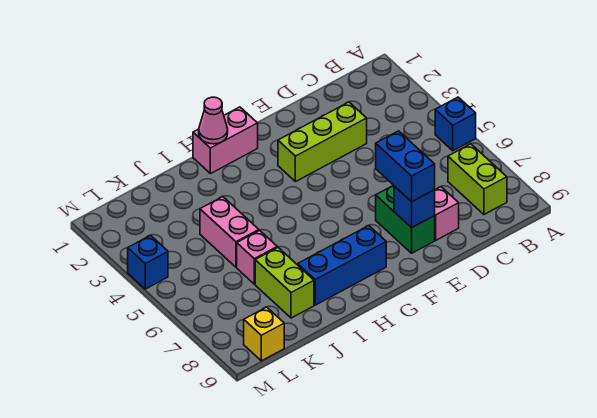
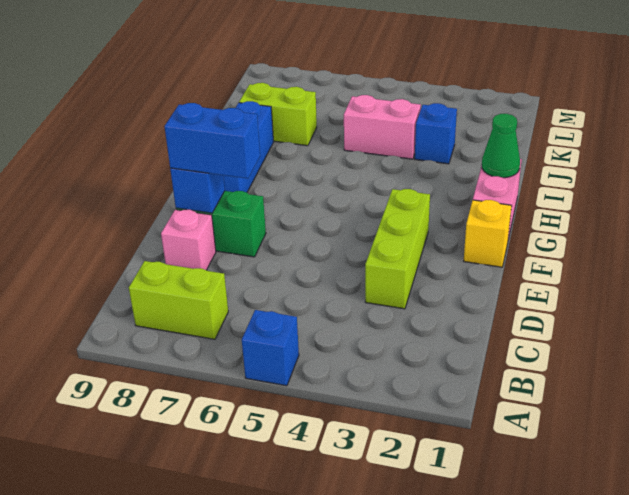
pink 1x1 cone [199,97,228,144] -> green 1x1 cone [482,114,520,178]
pink 1x1 brick [237,230,277,284] -> none
yellow 1x1 brick [244,307,284,361] -> yellow 1x1 brick moved to [464,200,512,267]
blue 1x1 brick [128,235,168,289] -> blue 1x1 brick moved to [415,103,457,164]

